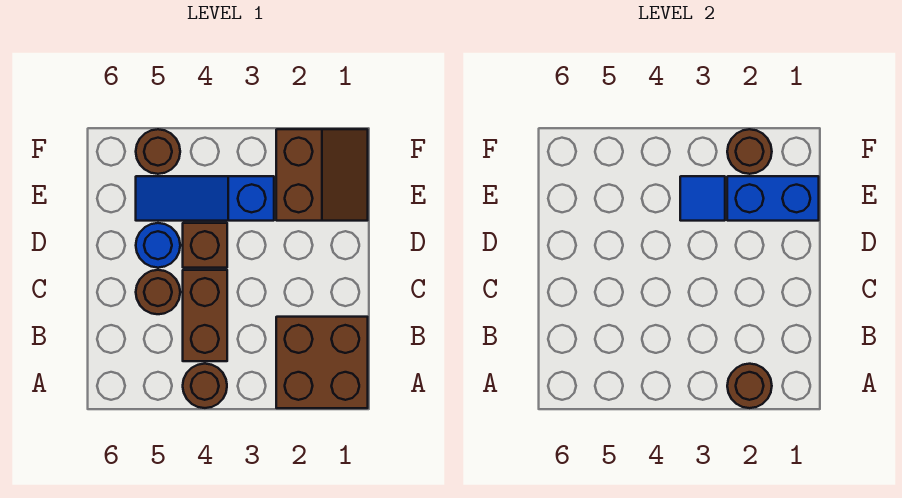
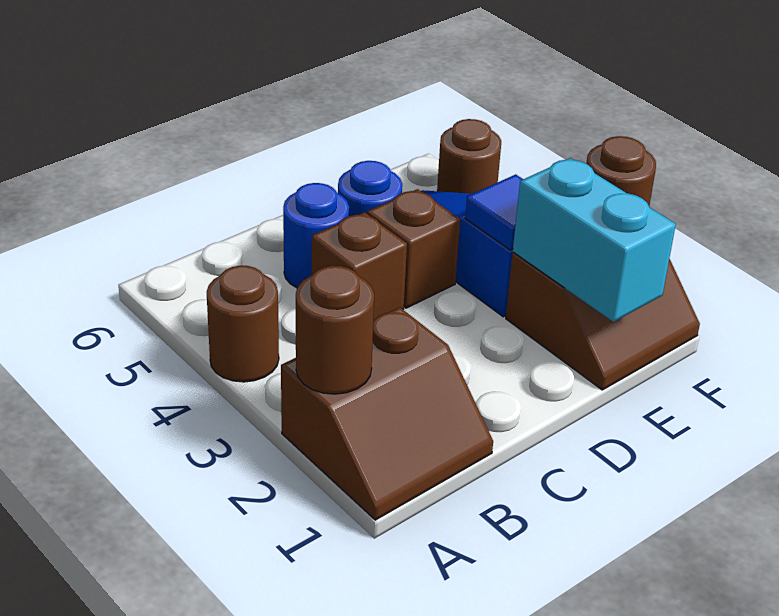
brown 2x2 brick [276,317,368,408] -> brown 2x2 slope [281,307,493,520]
brown 1x2 brick [183,270,227,361] -> brown 1x1 brick [312,212,407,320]
brown 1x1 round brick [136,270,180,314] -> blue 1x1 round brick [283,183,349,288]
blue 1x2 brick [727,176,819,221] -> cyan 1x2 brick [513,158,676,322]

